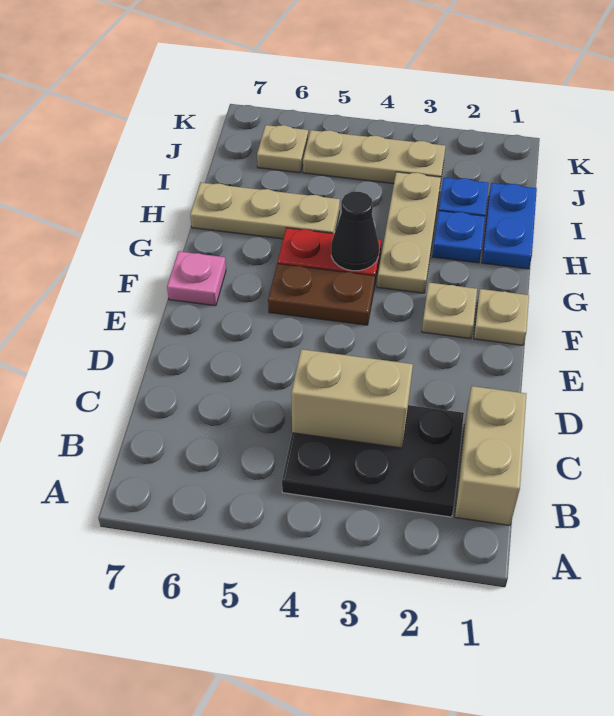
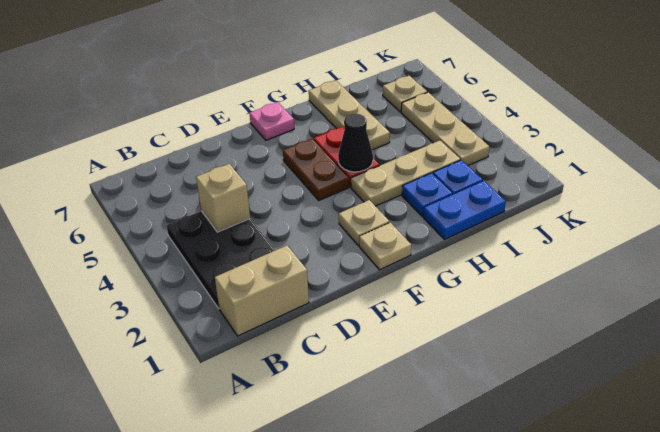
tan 1x2 brick [291,349,413,448] -> tan 1x1 brick [196,164,250,232]

